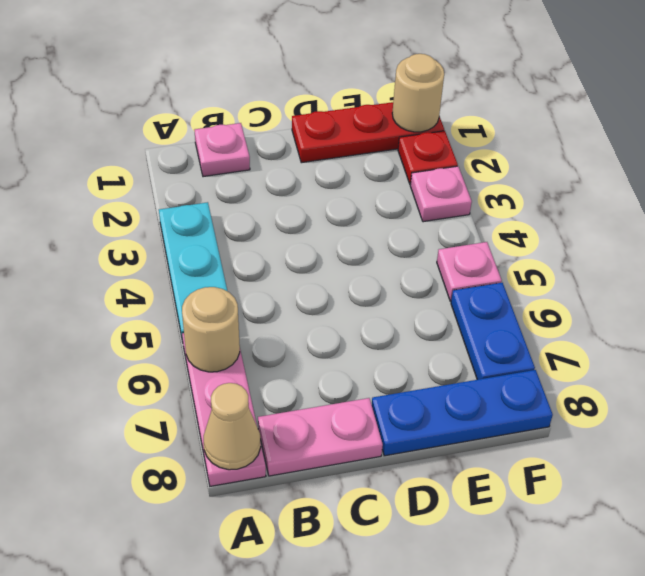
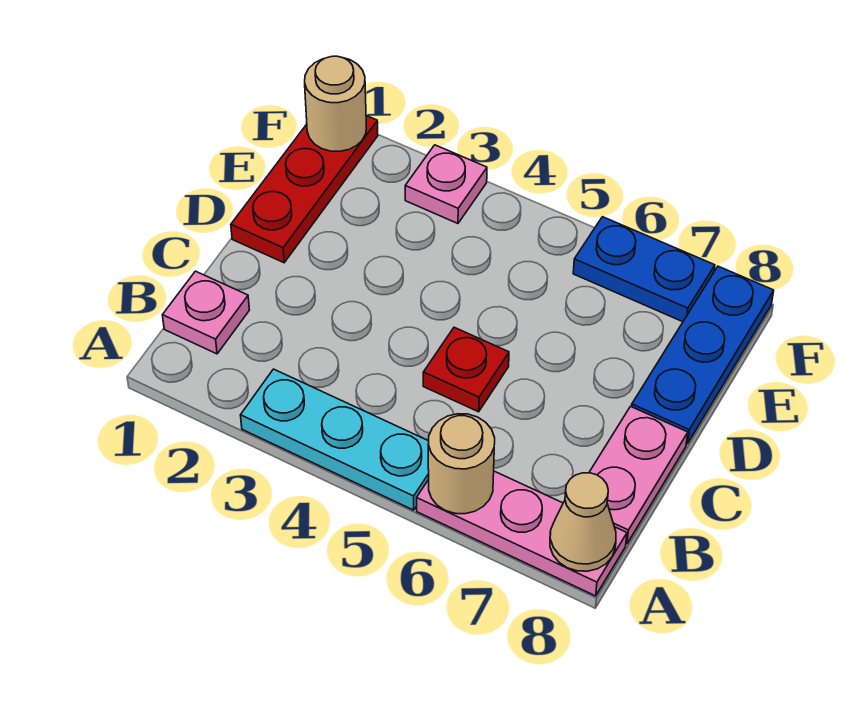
red 1x1 plate [398,131,458,184] -> red 1x1 plate moved to [423,327,509,412]
pink 1x1 plate [437,242,502,301] -> none

